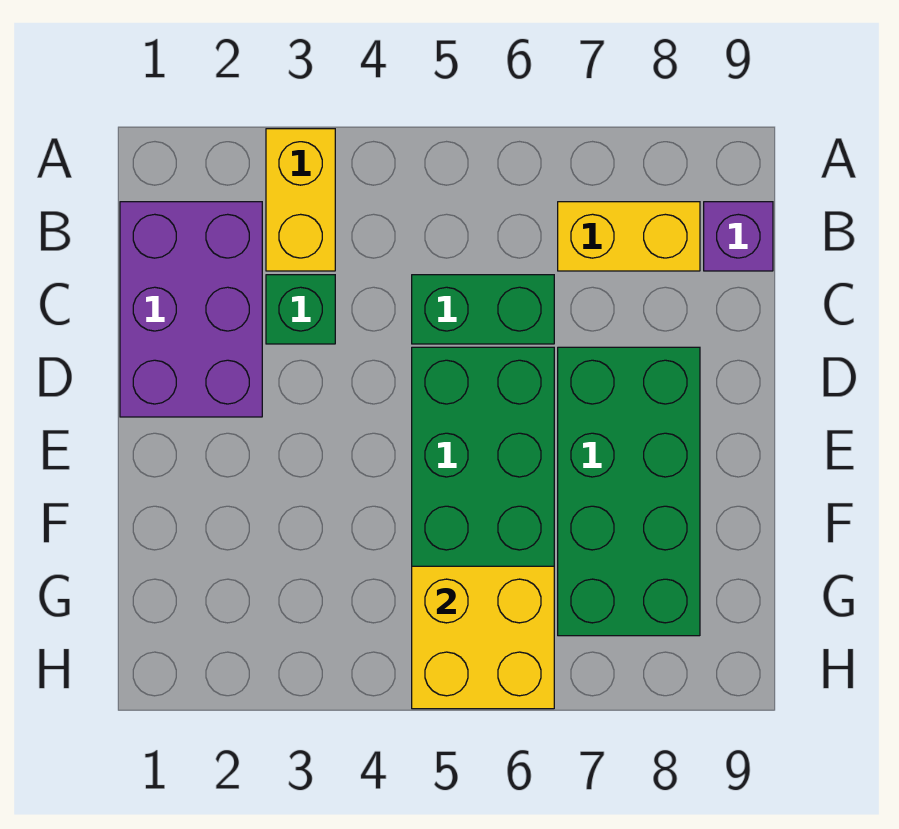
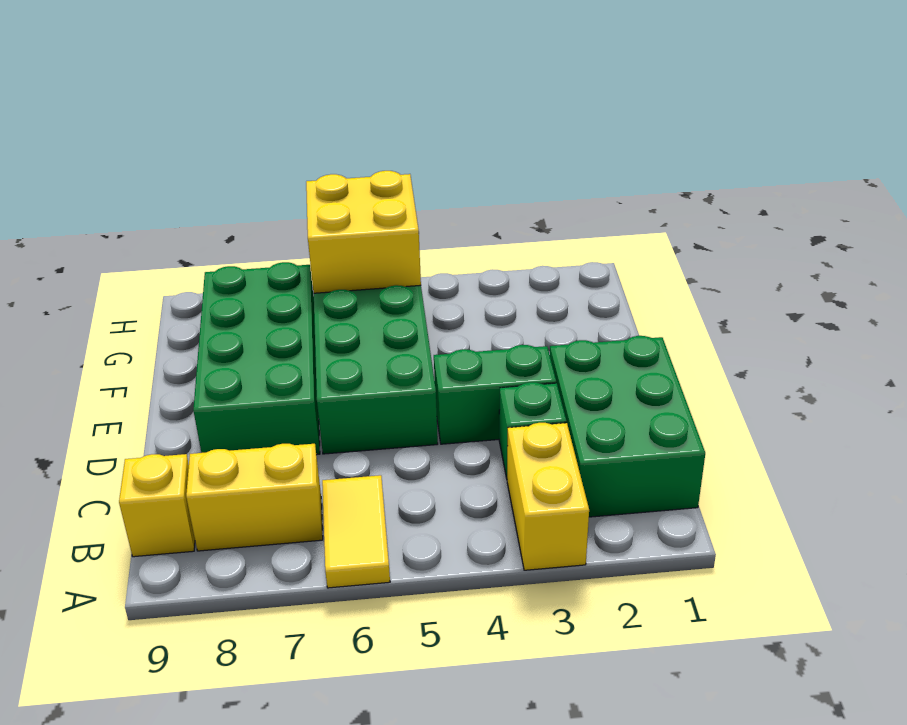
none -> yellow 1x2 tile [322,475,390,588]
purple 2x3 brick [120,202,262,417] -> green 2x3 brick [550,336,705,517]
purple 1x1 brick [704,202,773,271] -> yellow 1x1 brick [119,454,195,557]
green 1x2 brick [412,275,554,344] -> green 1x2 brick moved to [434,345,556,444]

